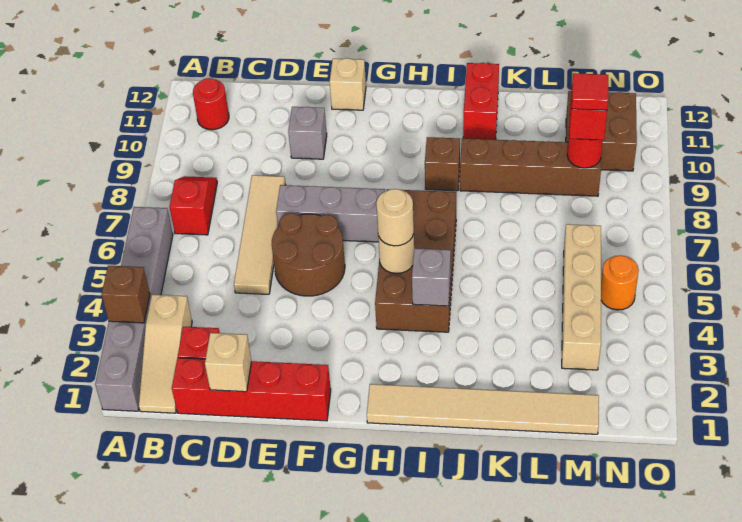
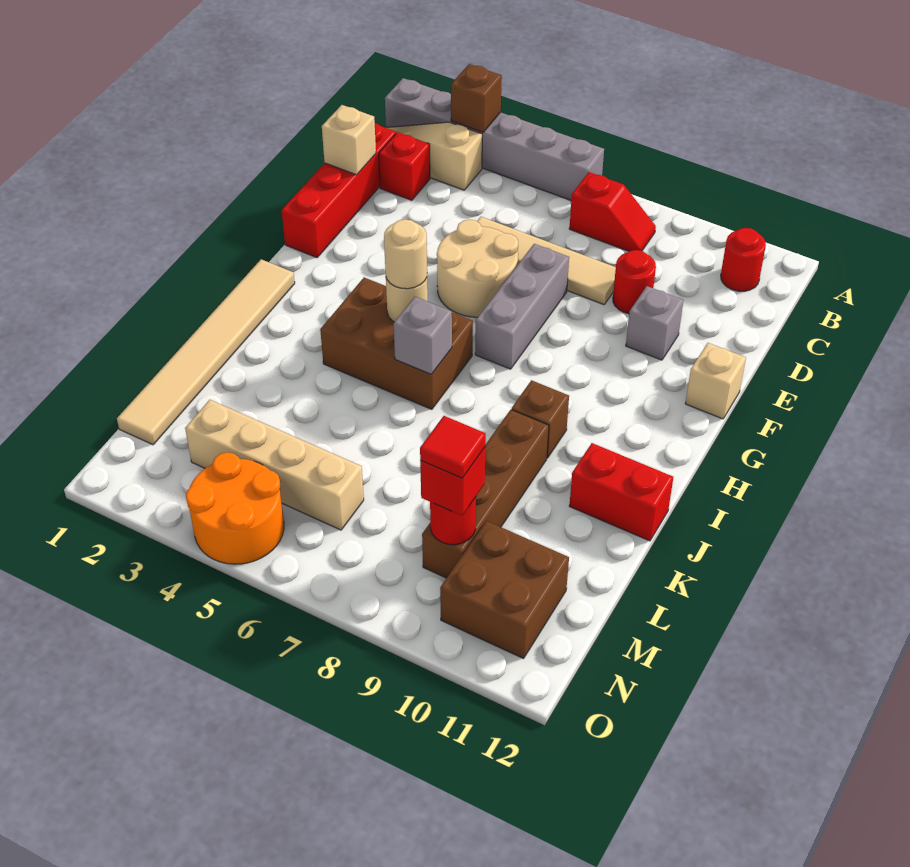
none -> red 1x1 round brick [613,250,656,314]
brown 2x2 round brick [272,213,345,296] -> tan 2x2 round brick [437,220,518,317]
brown 2x4 brick [375,189,456,332] -> brown 2x3 brick [320,278,473,409]
grey 1x1 brick [412,248,451,306] -> grey 1x1 brick moved to [394,297,452,374]
orange 1x1 round brick [601,255,639,310] -> orange 2x2 round brick [186,452,284,564]

